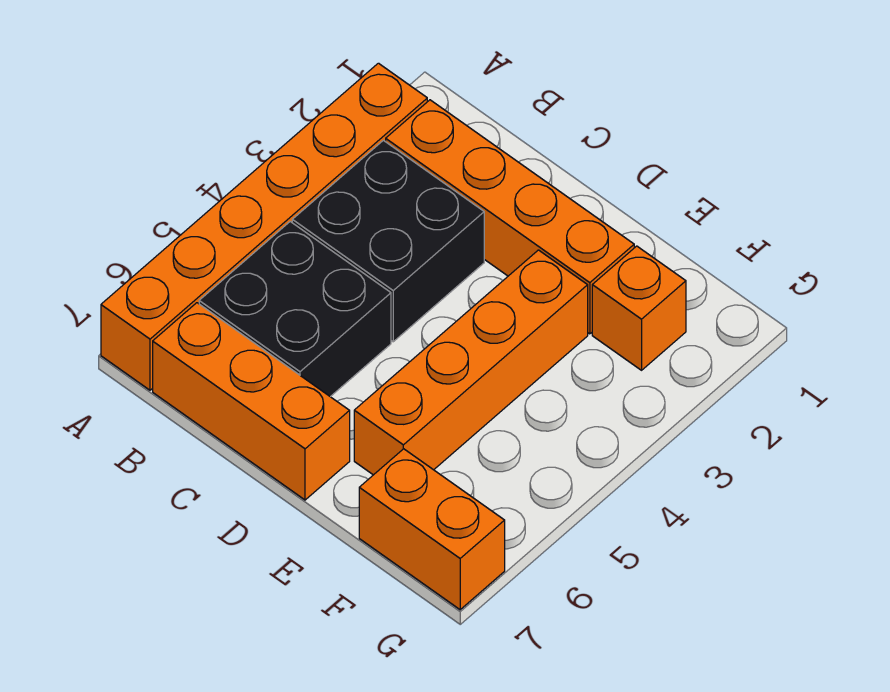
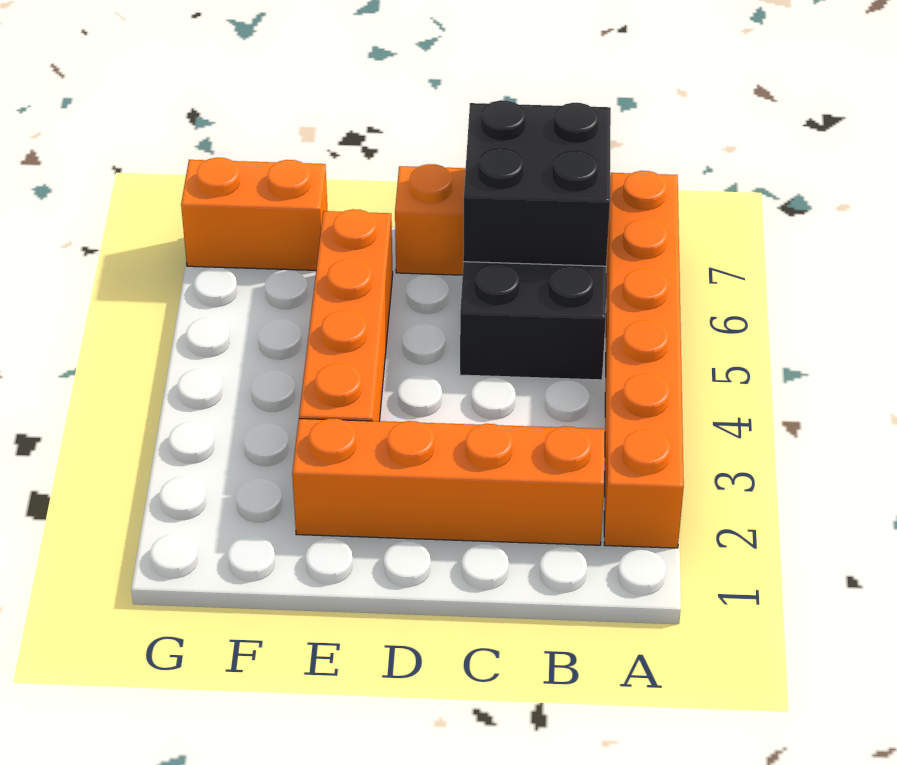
black 2x2 brick [292,140,484,342] -> black 2x2 brick moved to [463,100,611,266]
orange 1x1 brick [592,246,686,370] -> none

